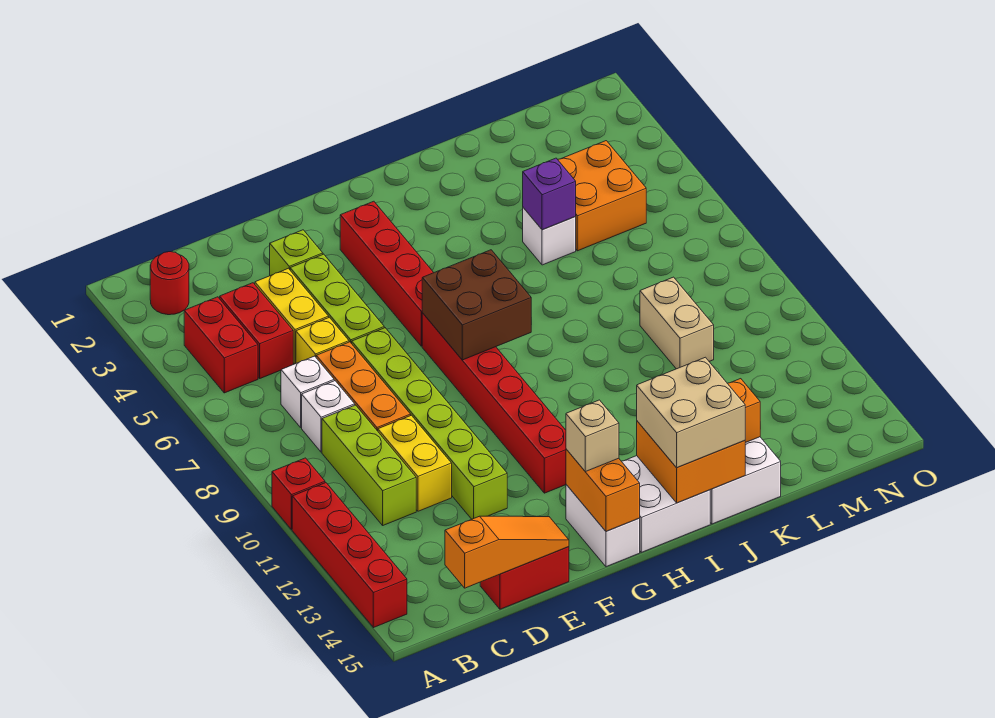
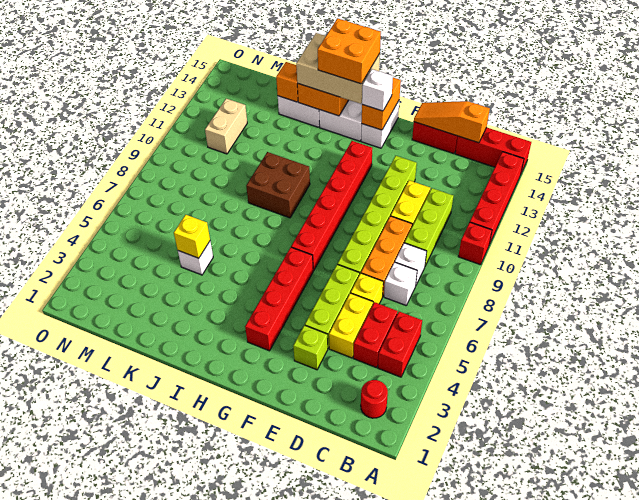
none -> red 1x3 brick [455,127,531,173]
brown 2x2 brick [422,250,531,360] -> brown 2x2 brick moved to [246,152,310,218]
tan 1x1 brick [566,400,619,472] -> white 1x1 brick [362,69,393,111]
tan 2x2 brick [637,357,745,468] -> tan 2x3 brick [296,33,380,104]
purple 1x1 brick [523,158,576,230] -> yellow 1x1 brick [174,215,210,258]
orange 2x2 brick [558,141,646,251] -> orange 2x2 brick moved to [318,19,381,84]
tan 1x2 brick [640,277,714,369] -> tan 1x2 brick moved to [205,99,247,154]

